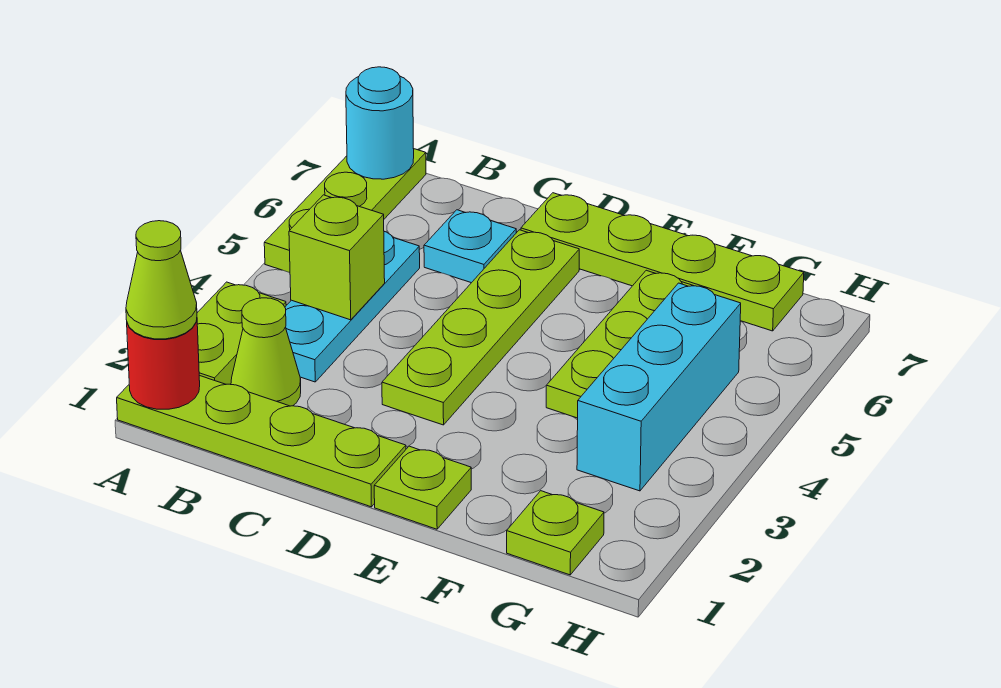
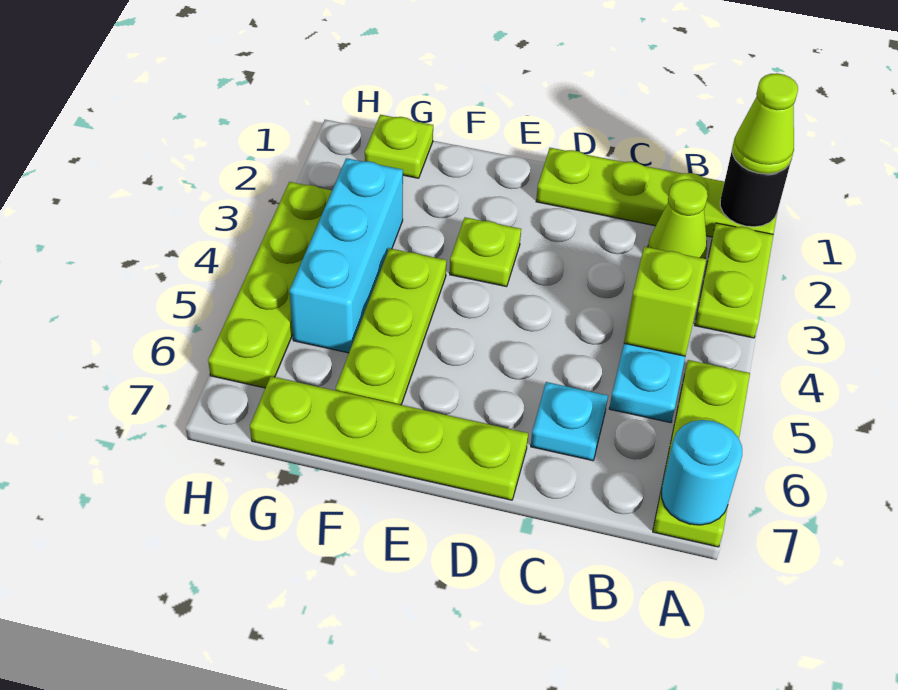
red 1x1 round brick [127,321,200,409] -> black 1x1 round brick [720,151,791,227]
lime 1x4 plate [382,230,579,425] -> lime 1x4 plate moved to [208,182,332,388]
lime 1x1 plate [374,446,471,529] -> lime 1x1 plate moved to [450,217,521,287]

